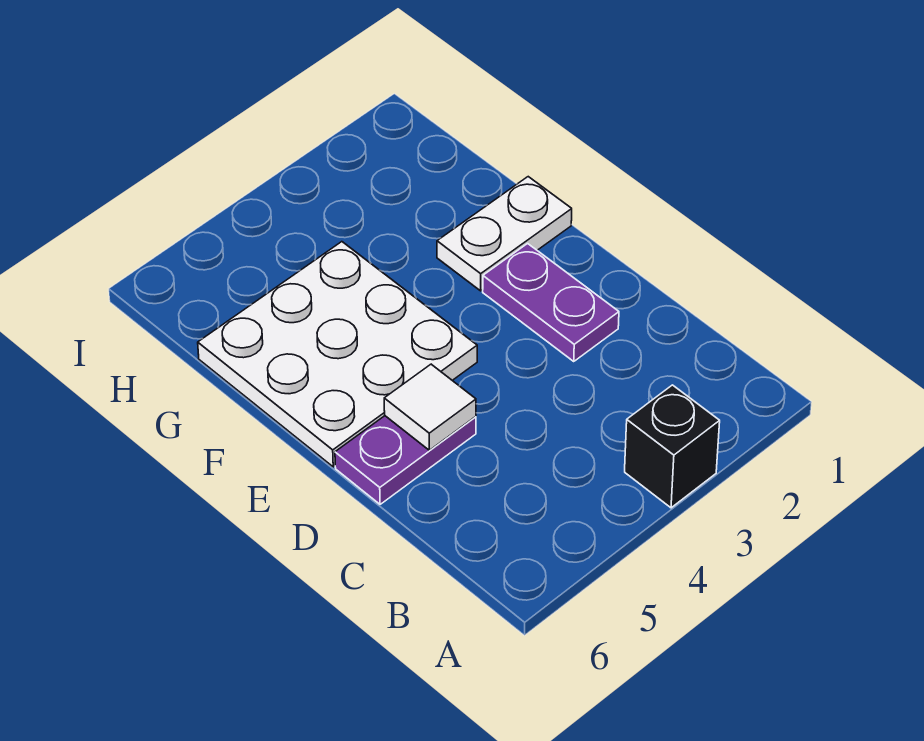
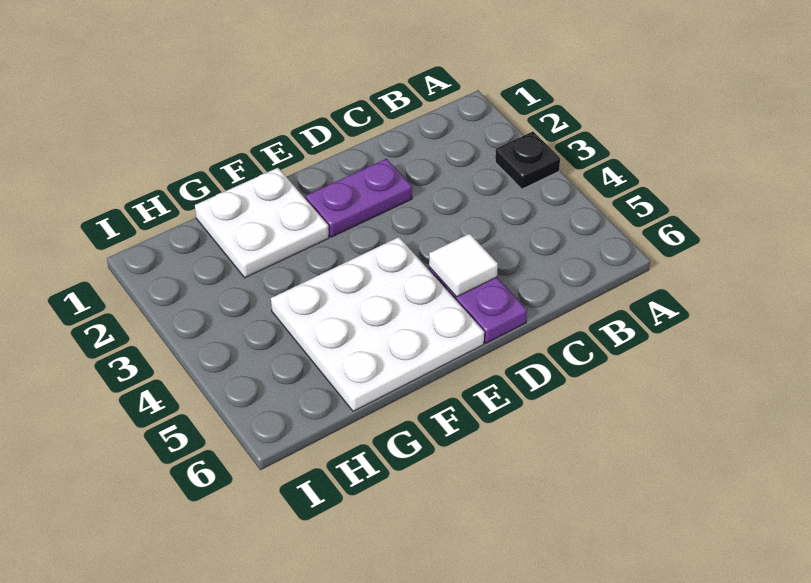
black 1x1 brick [625,385,720,508] -> black 1x1 plate [495,132,560,189]
white 1x2 plate [437,177,572,291] -> white 2x2 plate [195,168,329,278]

